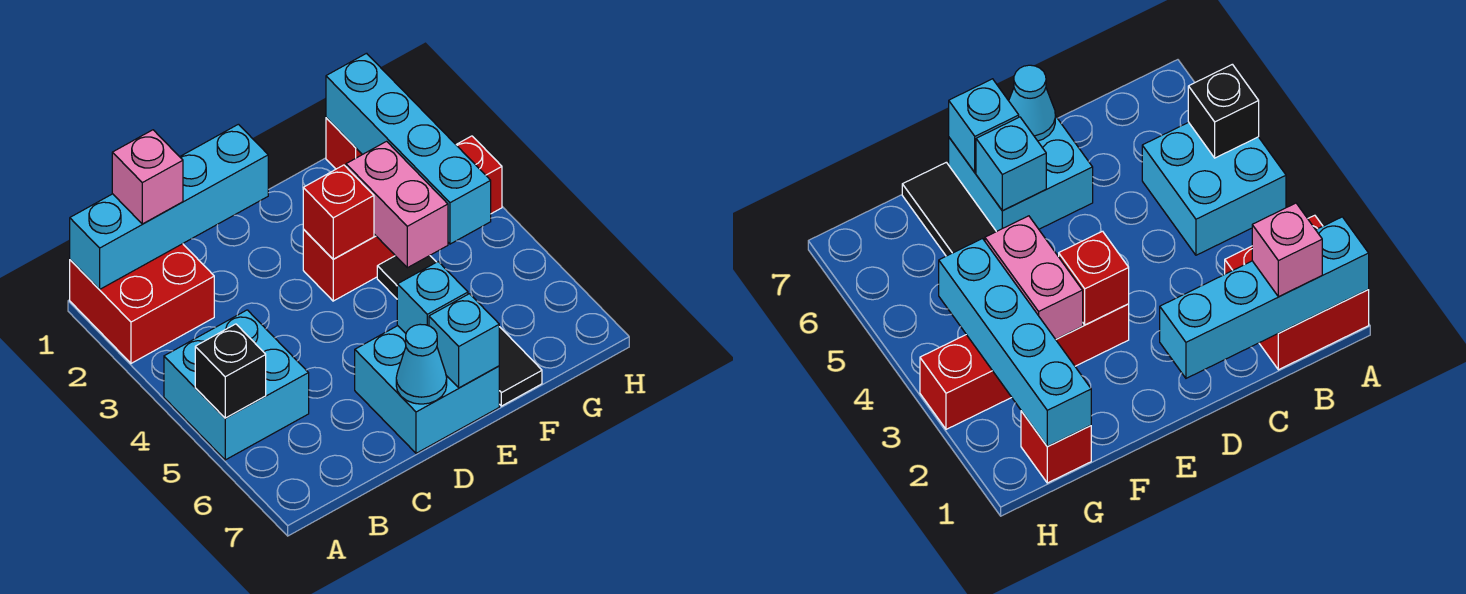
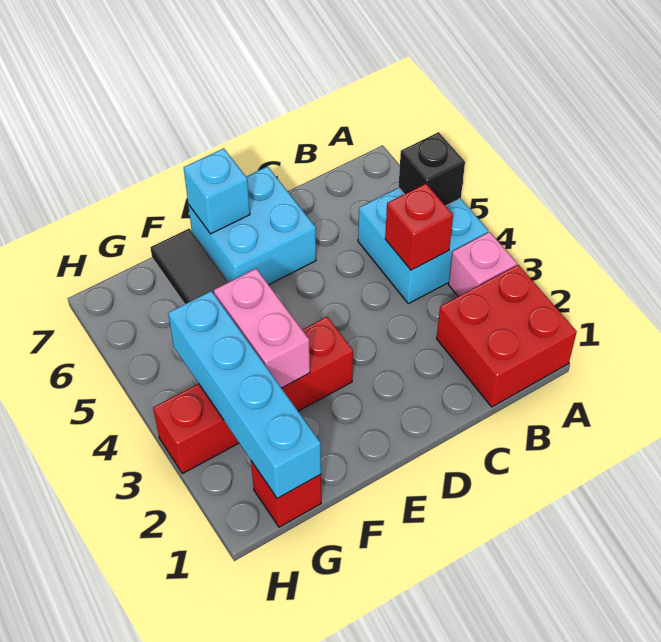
cyan 1x4 brick [70,124,268,290] -> none
pink 1x1 brick [112,130,183,224] -> pink 1x1 brick moved to [449,232,517,296]
cyan 1x1 cone [396,324,447,404] -> none
red 1x1 brick [303,165,374,259] -> red 1x1 brick moved to [385,184,453,270]
cyan 1x1 brick [397,262,468,333] -> none

